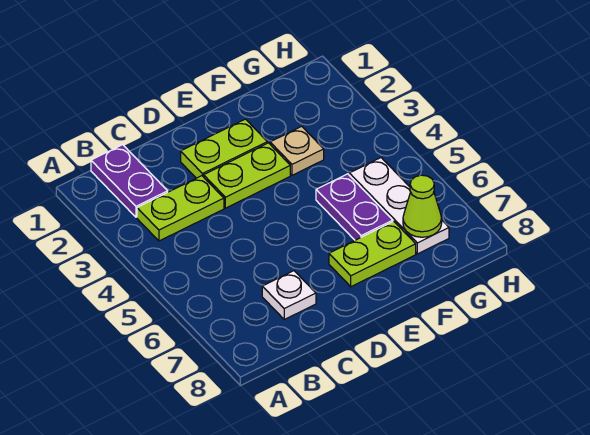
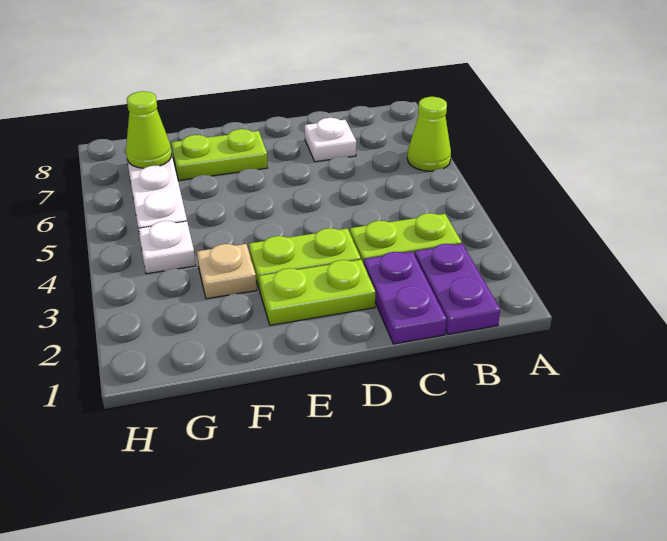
none -> lime 1x1 cone [407,97,451,171]
purple 1x2 plate [316,174,393,240] -> purple 1x2 plate moved to [364,252,447,344]
none -> white 1x1 plate [138,221,196,274]

